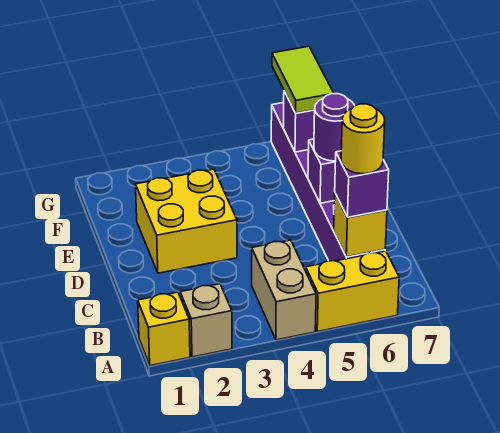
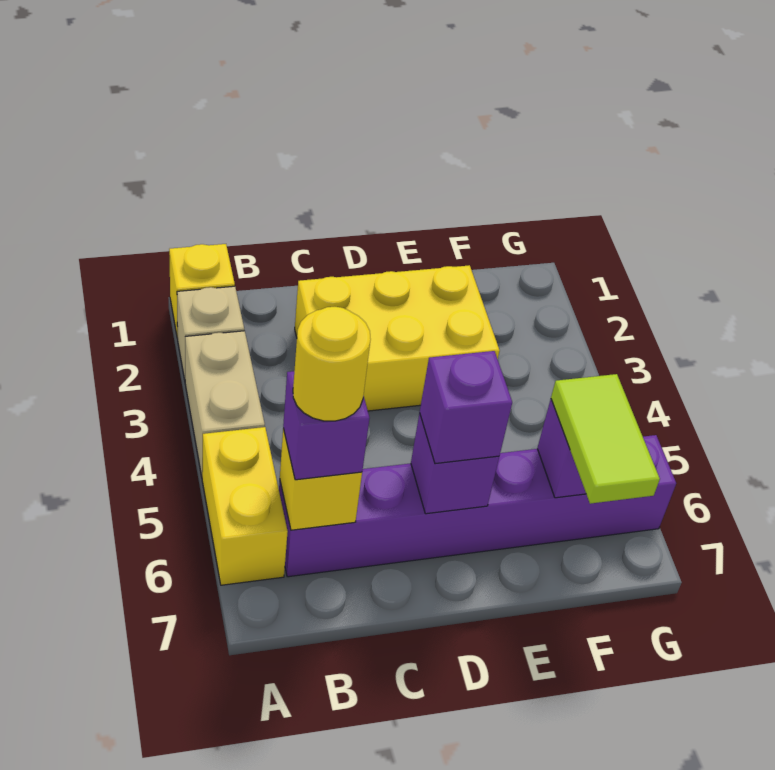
tan 1x2 brick [252,240,316,340] -> tan 1x2 brick turned to [185,331,265,476]
yellow 2x2 brick [135,169,237,273] -> yellow 2x3 brick [295,265,500,411]
purple 1x1 round brick [314,94,355,161] -> purple 1x1 brick [420,351,512,464]
lime 1x2 tile [272,46,334,113] -> lime 1x2 tile turned to [551,374,660,504]

